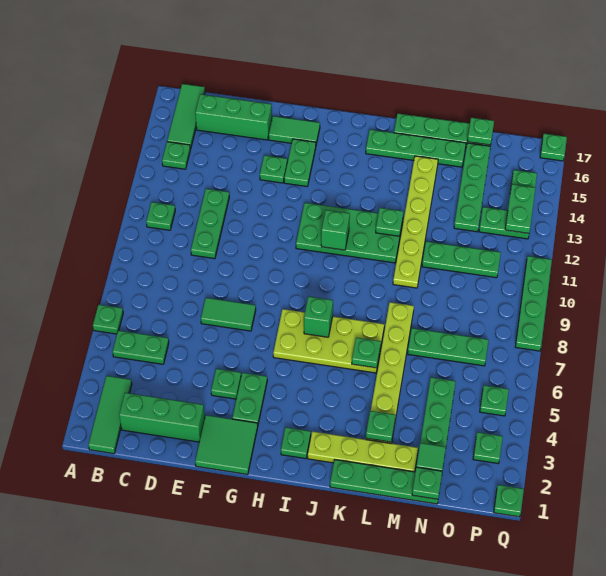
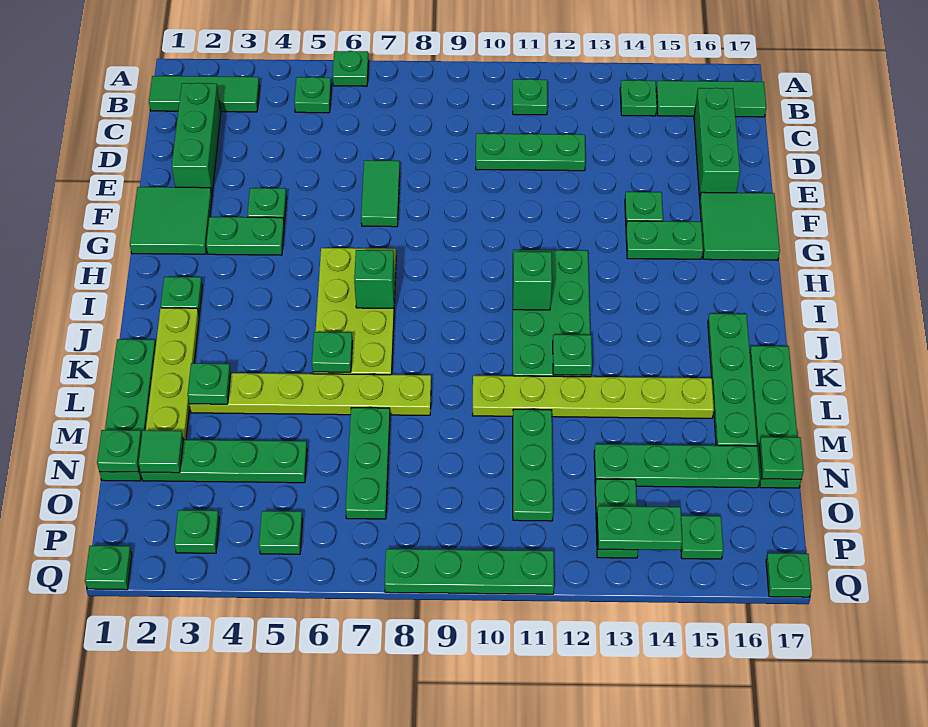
green 1x2 plate [113,330,169,364] -> green 1x1 plate [294,77,331,113]
green 1x2 tile [269,116,320,144] -> green 2x2 tile [700,192,780,260]

